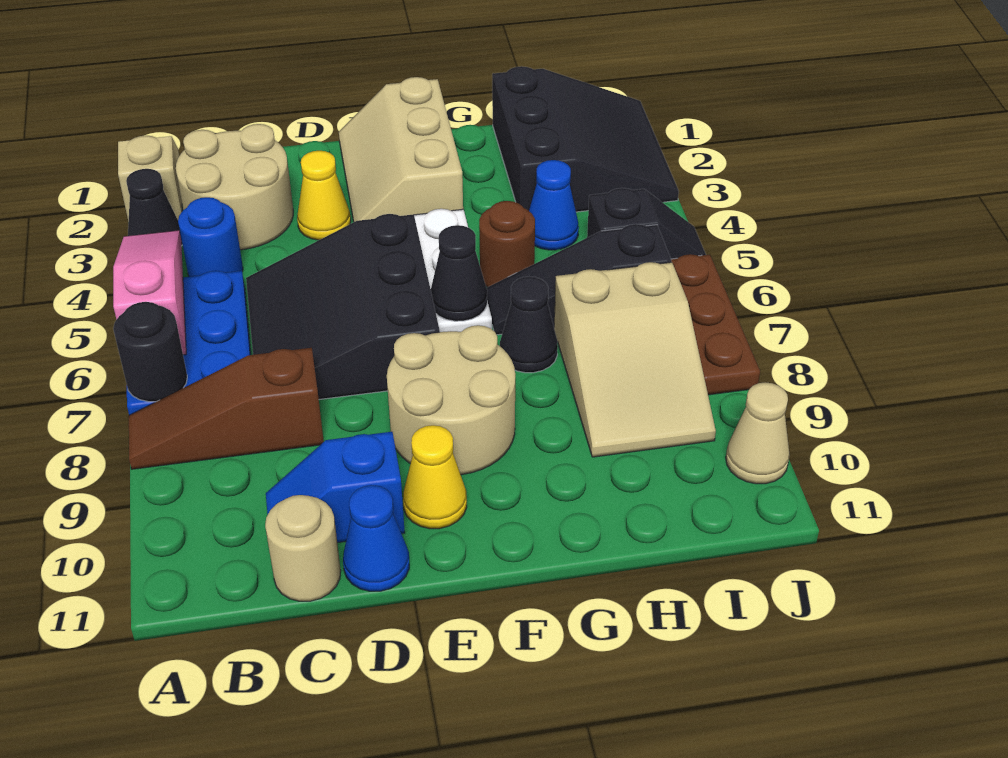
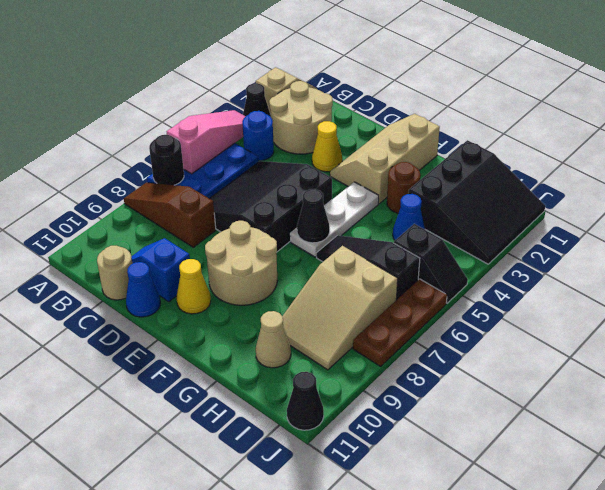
brown 1x1 round brick [479,201,535,287] -> brown 1x1 round brick moved to [387,162,420,213]
black 1x1 cone [500,276,558,373] -> black 1x1 cone moved to [287,372,324,430]
tan 1x1 cone [726,382,790,484] -> tan 1x1 cone moved to [256,311,291,368]

